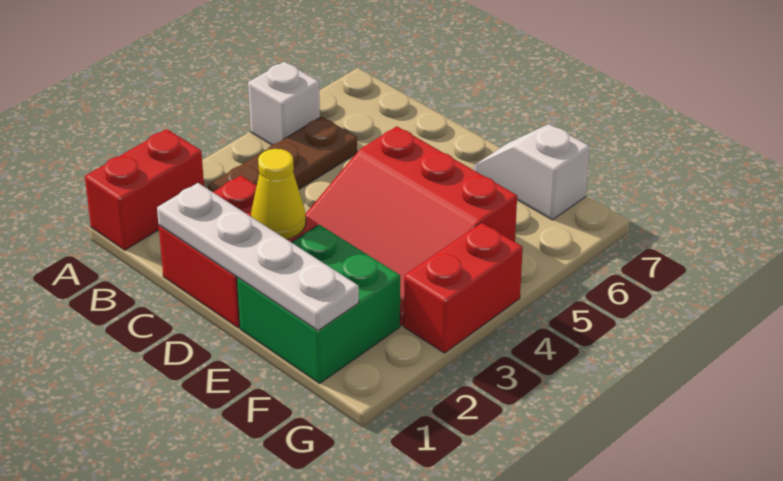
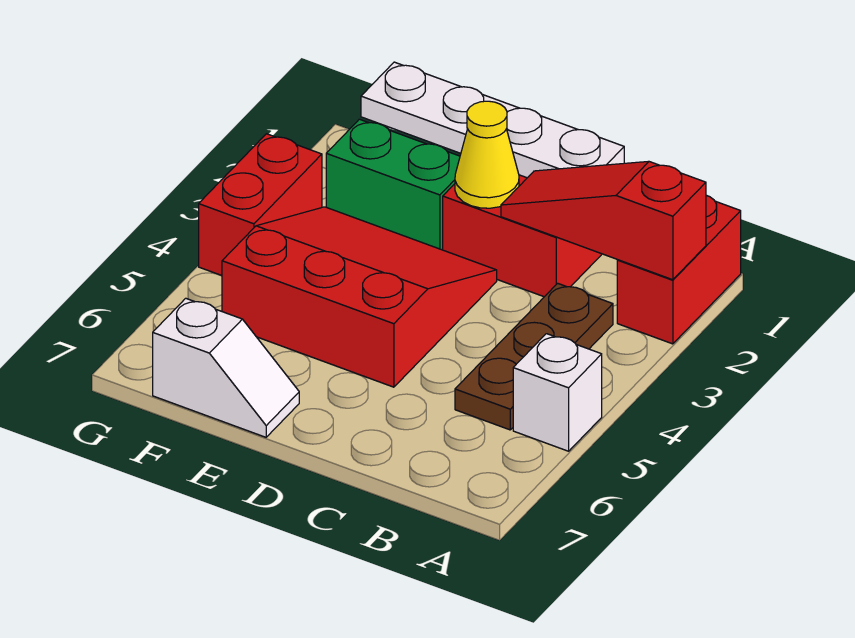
none -> red 1x3 slope [501,161,706,280]
green 2x2 brick [237,225,400,384] -> green 1x2 brick [326,119,460,250]

